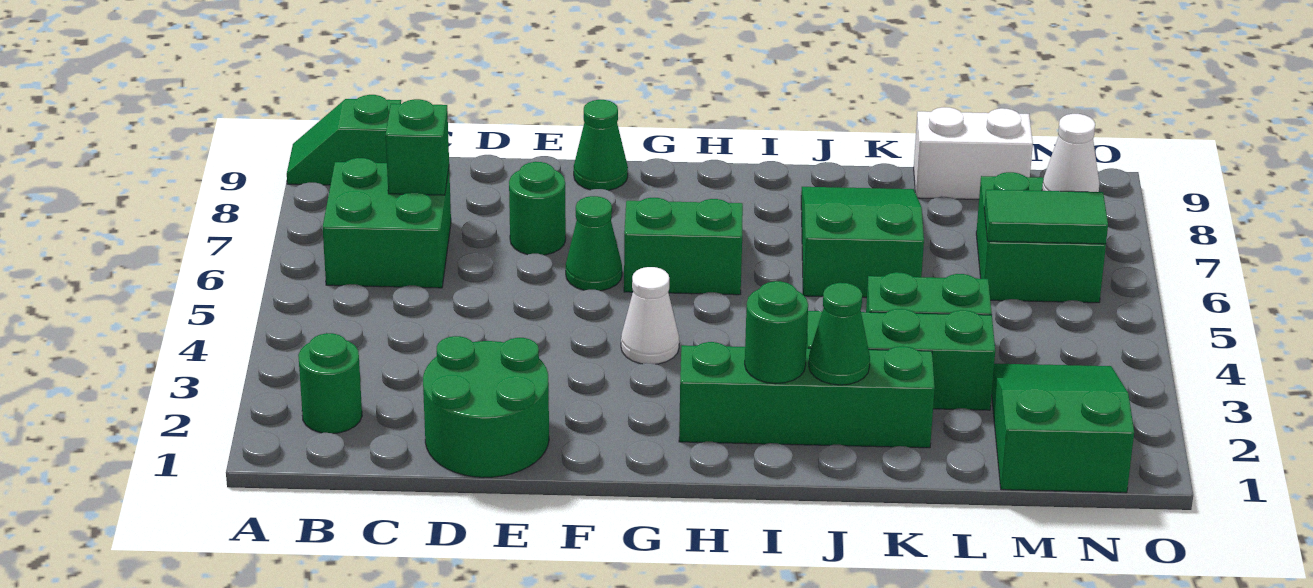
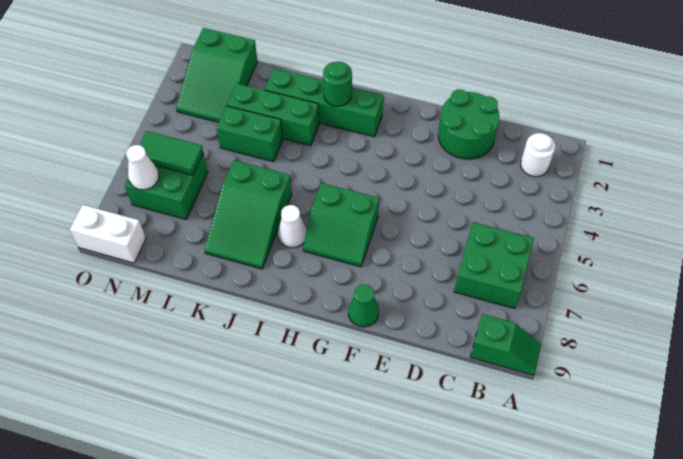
green 1x1 round brick [298,333,362,434] -> white 1x1 round brick [521,133,555,177]
green 1x1 brick [386,99,449,195] -> none
green 1x1 round brick [509,162,566,255] -> none
green 1x1 cone [566,196,622,291] -> none
white 1x1 cone [621,267,679,364] -> white 1x1 cone moved to [278,205,307,248]
green 1x1 cone [809,283,870,385] -> none
white 1x2 brick [914,107,1033,199] -> white 1x2 brick moved to [70,205,146,263]

